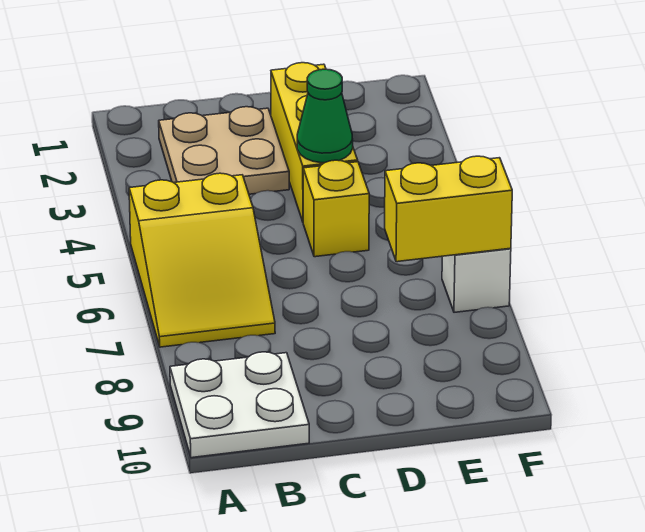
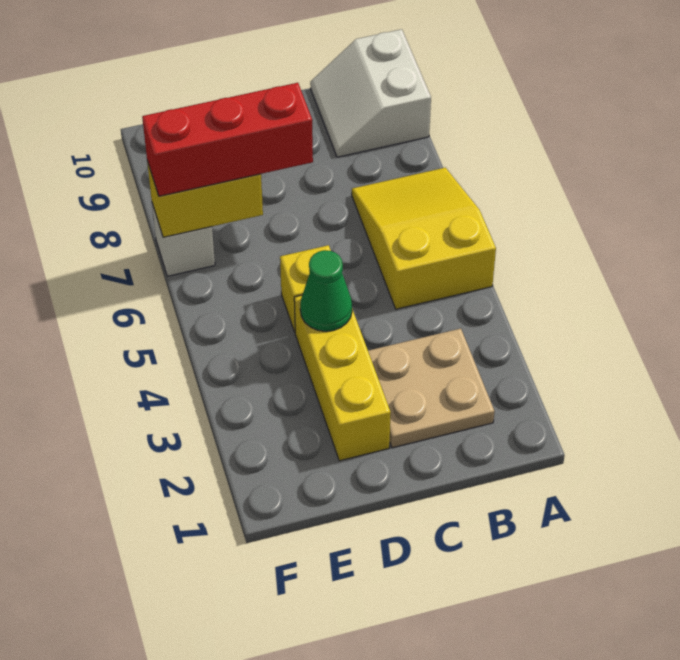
white 2x2 plate [170,352,309,458] -> white 2x2 slope [310,29,431,157]
none -> red 1x3 brick [142,83,313,196]

